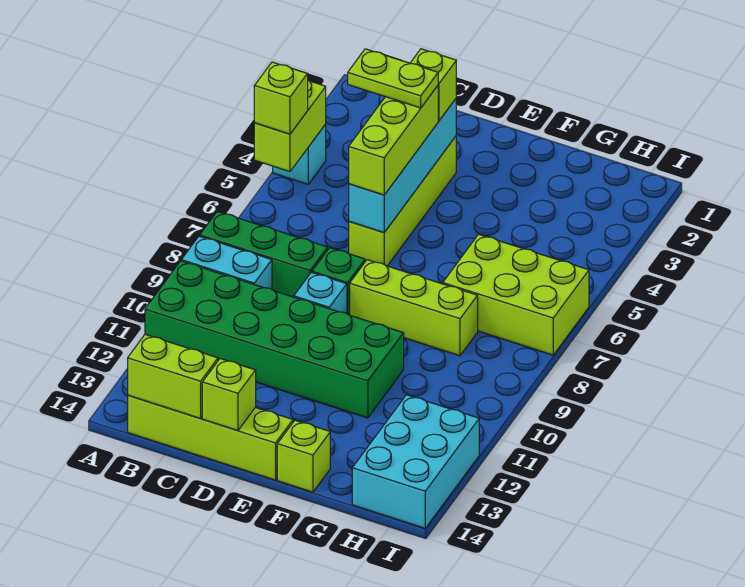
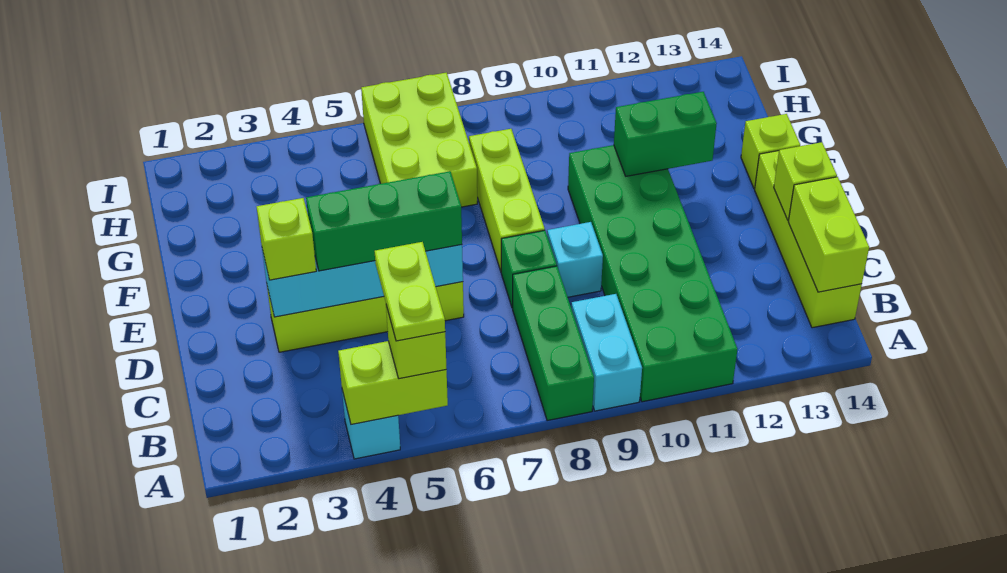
lime 1x2 plate [348,49,438,108] -> lime 1x2 plate moved to [375,242,445,341]
lime 1x3 brick [349,86,438,195] -> green 1x3 brick [306,171,462,271]
none -> green 1x2 brick [614,92,717,176]
cyan 2x3 brick [352,395,479,528] -> none

